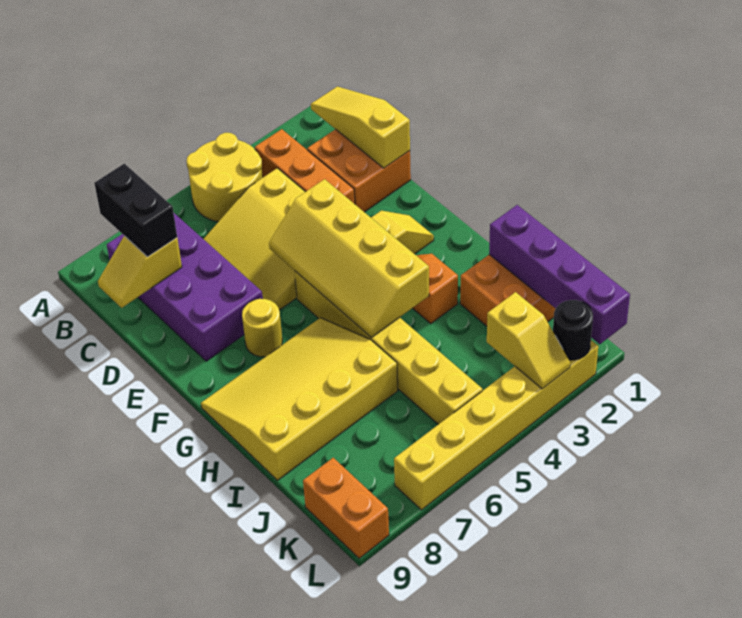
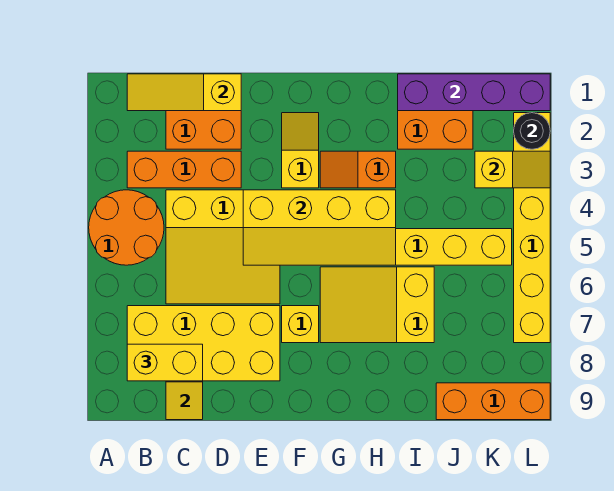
yellow 2x2 round brick [186,133,263,222] -> orange 2x2 round brick [89,190,164,265]
purple 2x4 brick [107,213,263,361] -> yellow 2x4 brick [127,306,280,381]
black 1x2 brick [94,164,177,257] -> yellow 1x2 brick [127,344,203,381]
yellow 1x1 round brick [242,299,282,357] -> yellow 1x1 brick [282,306,319,343]
yellow 3x4 slope [201,318,398,480] -> yellow 2x3 slope [320,267,434,343]
orange 1x2 brick [303,458,389,558] -> orange 1x3 brick [436,383,550,420]

